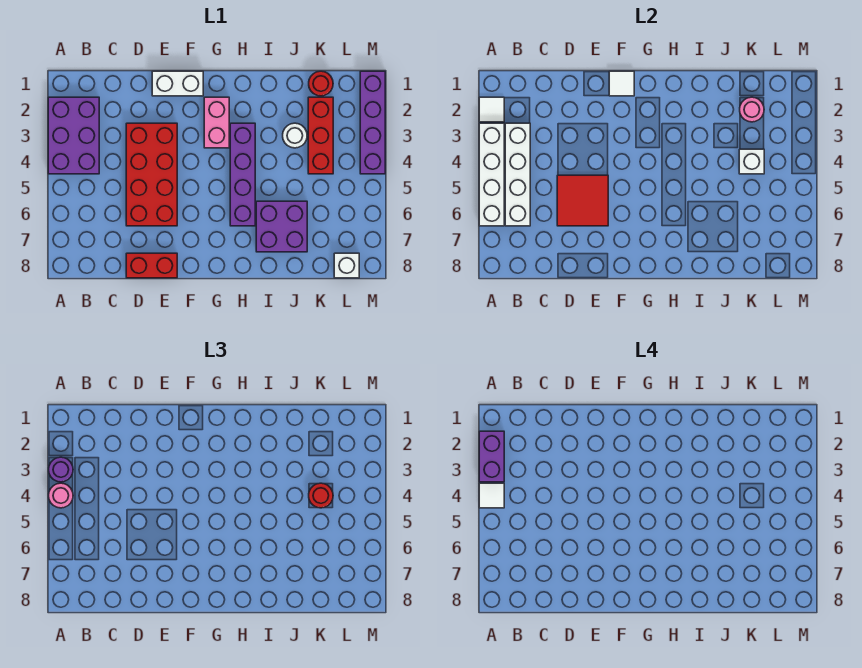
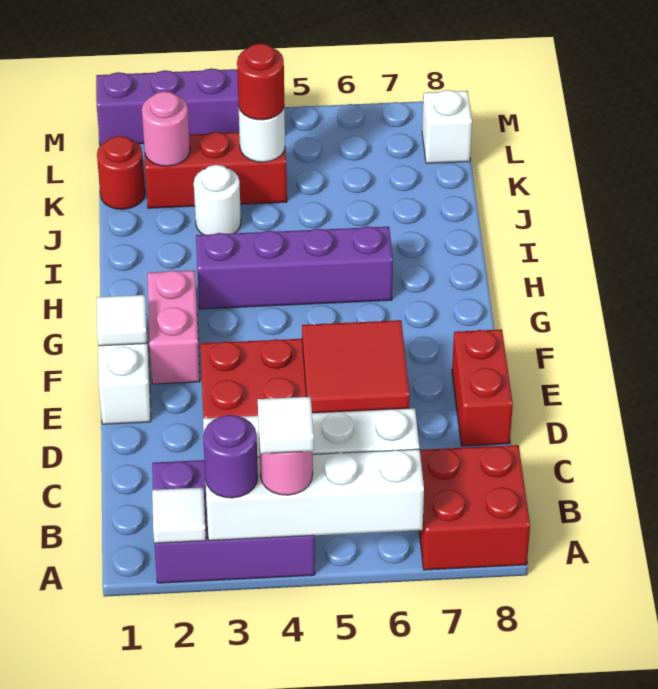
purple 1x2 brick [479,431,504,482] -> none
none -> red 2x2 brick [419,445,530,570]
pink 1x2 brick [204,97,229,148] -> pink 1x2 brick turned to [148,270,200,384]
purple 2x2 brick [256,201,307,252] -> none
white 1x1 brick [739,149,764,174] -> white 1x1 round brick [239,107,285,162]

